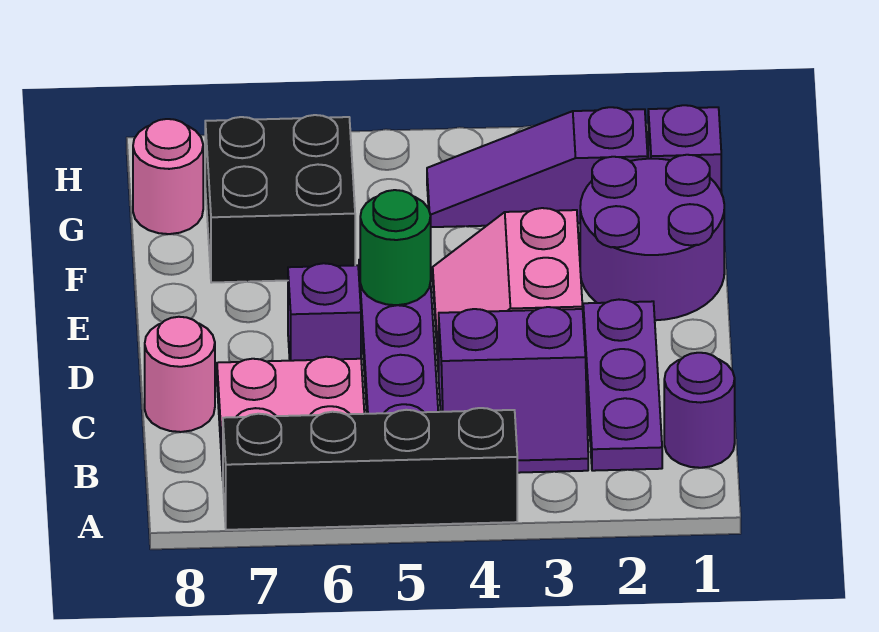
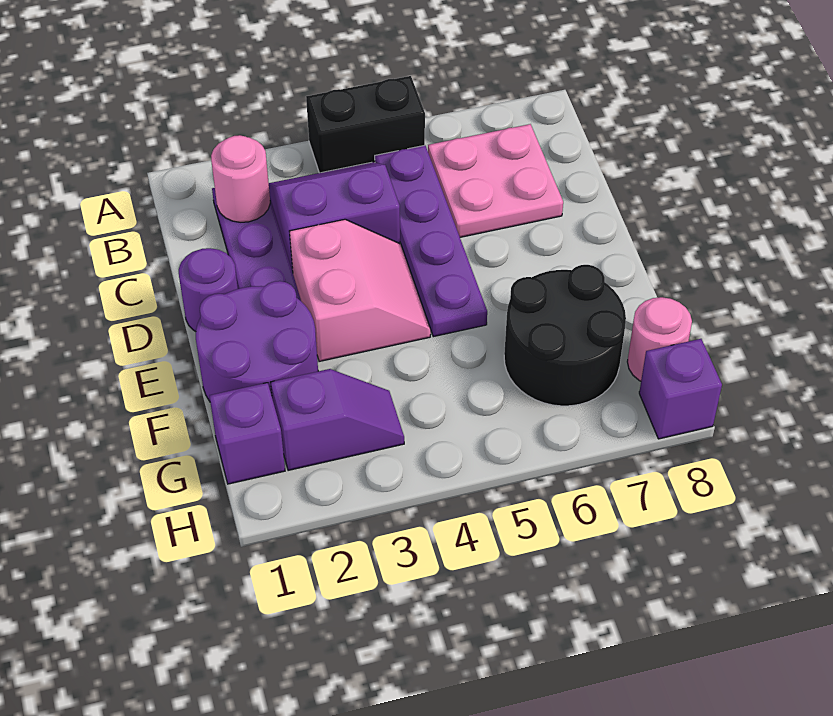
black 1x4 brick [223,408,517,530] -> black 1x2 brick [306,76,425,173]
purple 1x1 round brick [664,353,735,468] -> purple 1x1 round brick moved to [179,248,238,331]
pink 1x1 round brick [145,317,215,432] -> pink 1x1 round brick moved to [211,135,270,222]
purple 1x1 brick [288,263,361,361] -> purple 1x1 brick moved to [639,339,722,439]
green 1x1 round brick [360,190,431,305] -> none
black 2x2 brick [205,115,355,283] -> black 2x2 round brick [504,265,626,406]
purple 1x3 slope [427,107,648,227] -> purple 1x2 slope [271,369,404,470]

